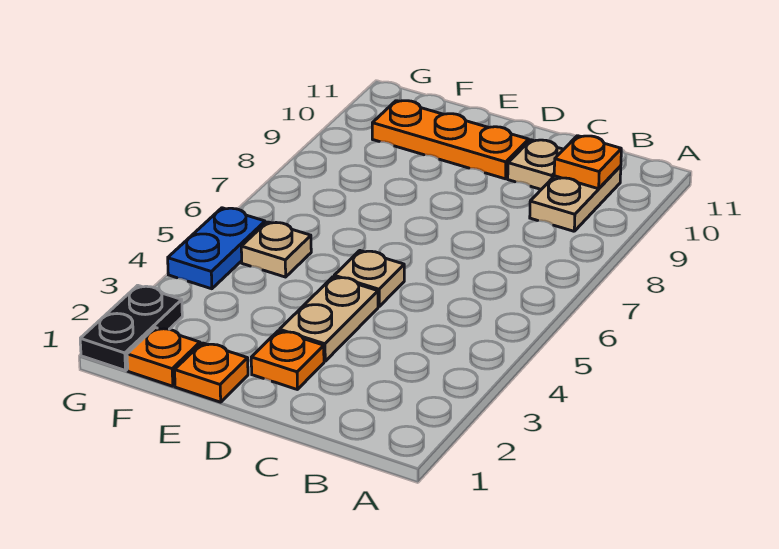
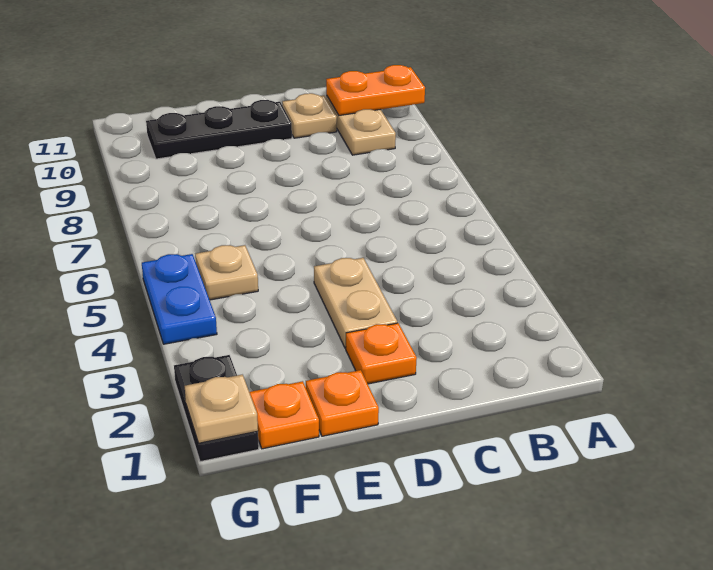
orange 1x1 plate [554,136,621,189] -> orange 1x2 plate [326,65,425,115]
tan 1x1 plate [334,251,404,307] -> tan 1x1 plate moved to [185,375,258,443]
orange 1x3 plate [372,101,529,179] -> black 1x3 plate [146,100,292,159]

